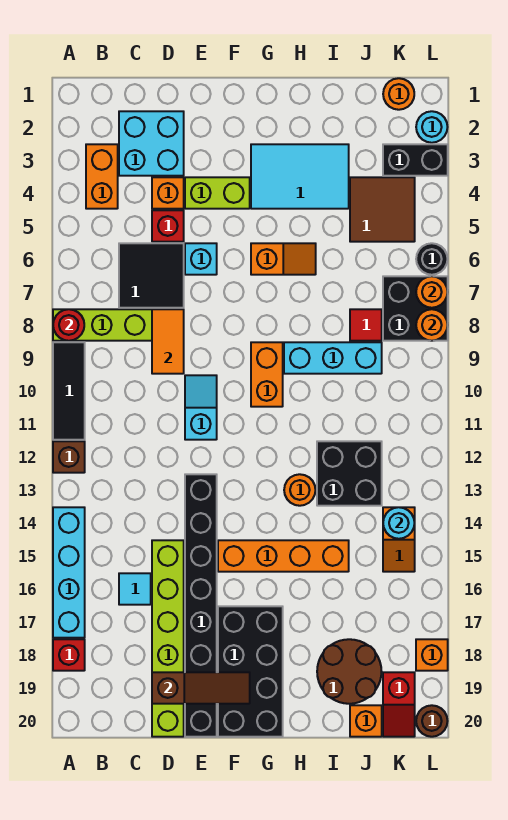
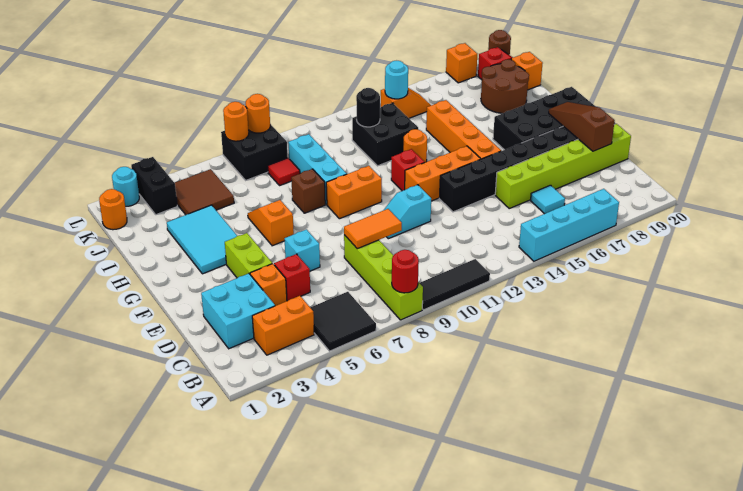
brown 1x1 brick [53,441,85,473] -> brown 1x1 brick moved to [291,169,325,213]
red 1x1 brick [53,639,85,671] -> red 1x1 brick moved to [391,149,425,191]
black 2x2 tile [119,243,184,308] -> black 2x2 tile moved to [310,292,376,351]
none -> orange 1x3 brick [405,146,481,201]
black 1x1 round brick [416,243,447,275] -> black 1x1 round brick moved to [356,88,380,127]

